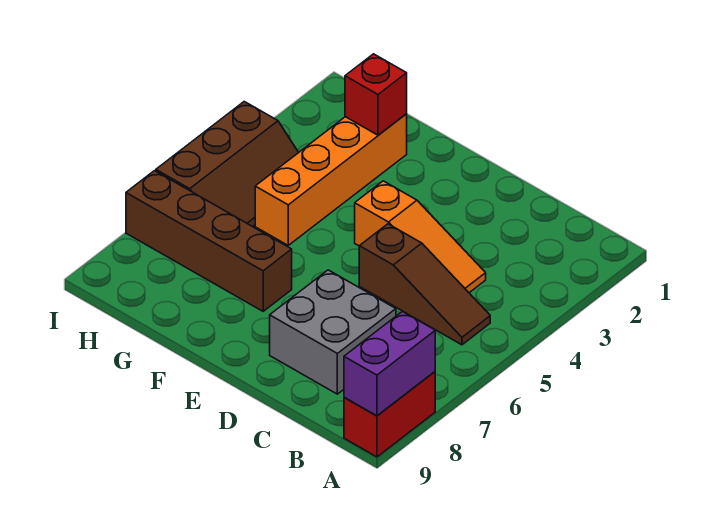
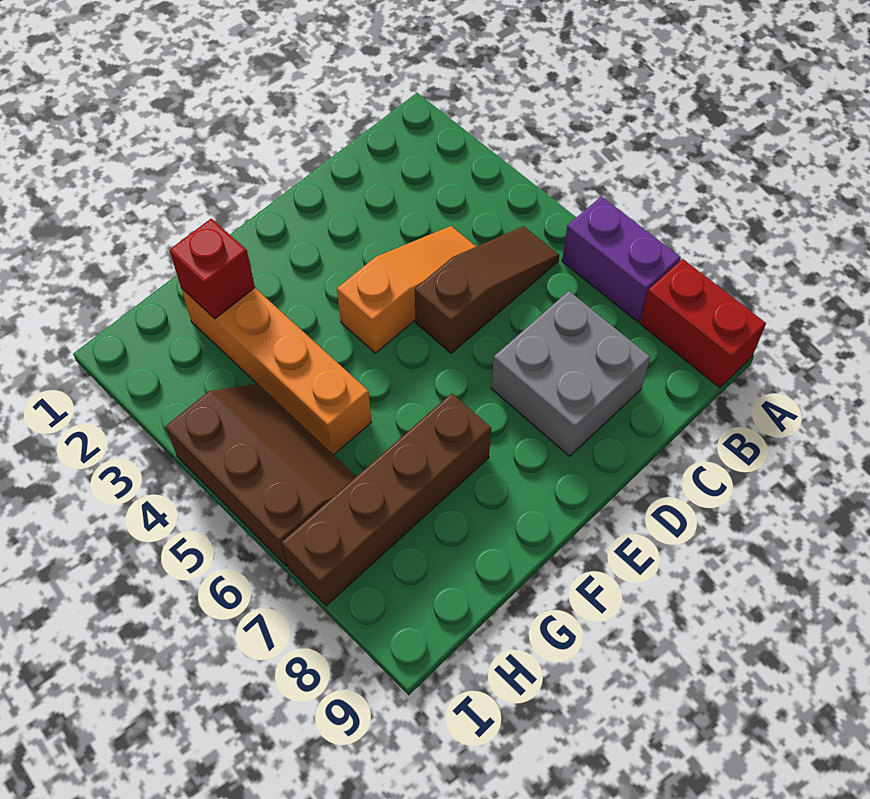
purple 1x2 brick [344,311,435,416] -> purple 1x2 brick moved to [562,196,680,322]

